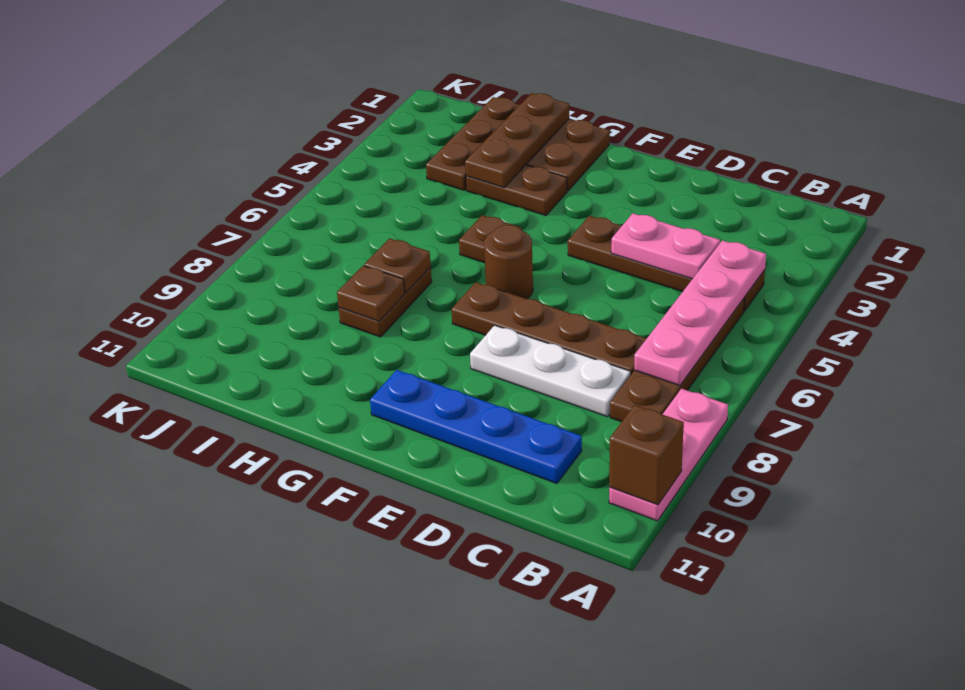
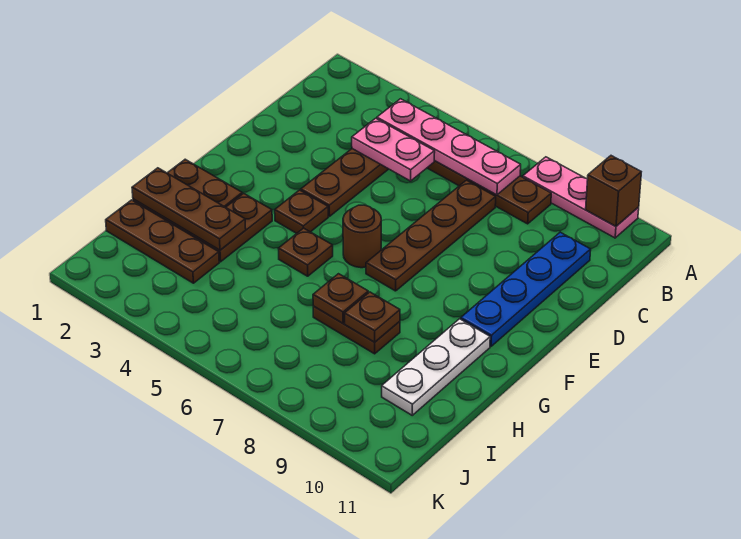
pink 1x2 plate [611,213,720,279] -> pink 1x2 plate turned to [352,118,435,181]
white 1x3 plate [470,325,631,417] -> white 1x3 plate moved to [382,319,490,415]
none -> brown 1x1 plate [275,190,328,233]

